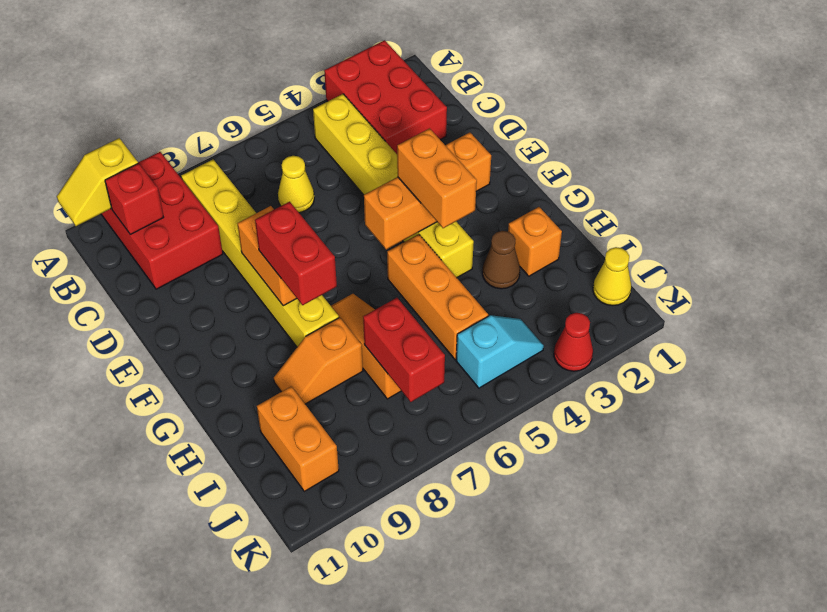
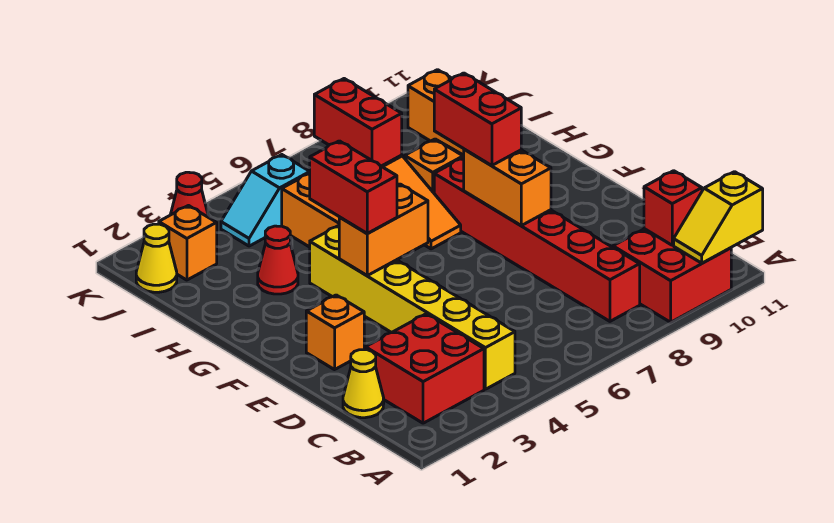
red 2x3 brick [324,40,447,154] -> red 2x2 brick [366,314,484,423]
red 2x3 brick [101,152,223,289] -> red 2x2 brick [613,229,731,322]
yellow 1x2 slope [57,138,138,226] -> yellow 1x2 slope turned to [674,172,763,263]
yellow 1x6 brick [181,160,339,347] -> red 1x6 brick [434,157,640,321]
yellow 1x1 cone [278,156,314,213] -> yellow 1x1 cone moved to [343,350,384,418]
orange 1x2 brick [397,128,477,228] -> red 1x2 brick [310,141,397,234]
orange 1x1 brick [508,207,562,276] -> orange 1x1 brick moved to [159,206,217,280]
brown 1x1 cone [482,231,520,289] -> red 1x1 cone [258,226,298,294]

